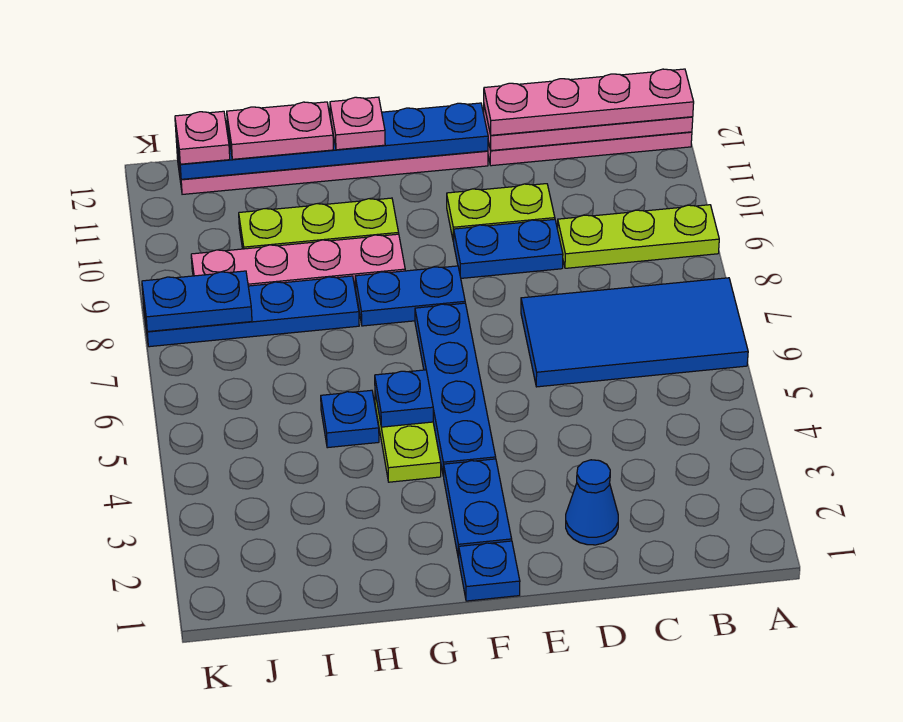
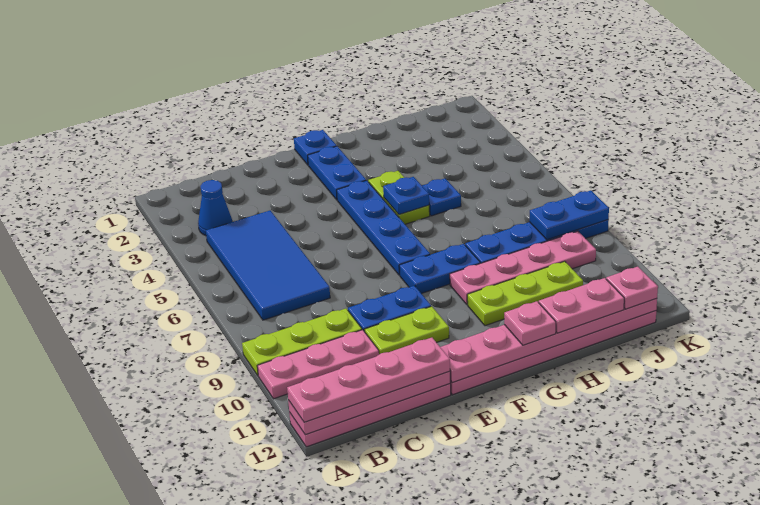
blue 2x4 tile [521,278,748,387] -> blue 2x4 tile turned to [206,211,330,320]
none -> pink 1x3 plate [257,330,379,399]
blue 1x1 cone [566,460,618,545] -> blue 1x1 cone moved to [198,180,232,236]
blue 1x6 plate [176,103,488,179] -> pink 1x6 plate [441,299,657,383]

